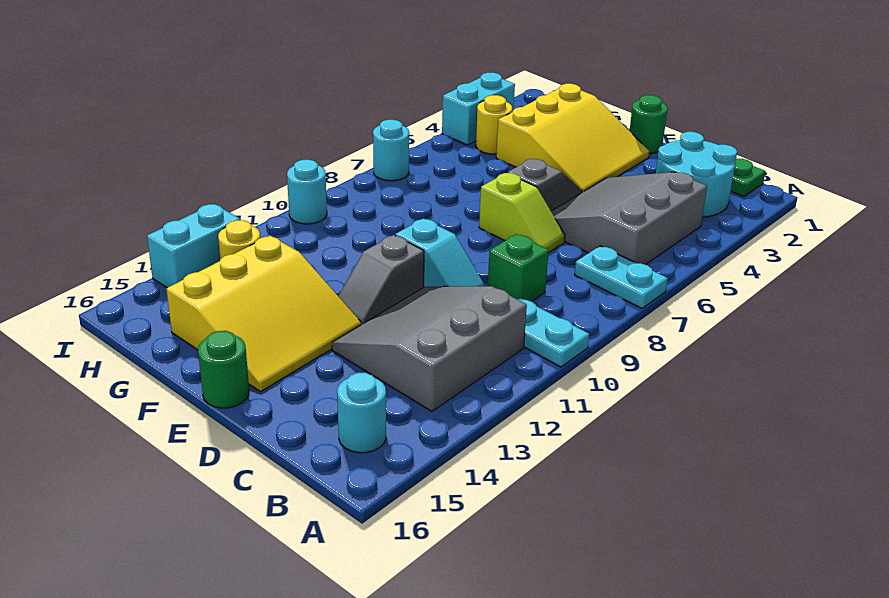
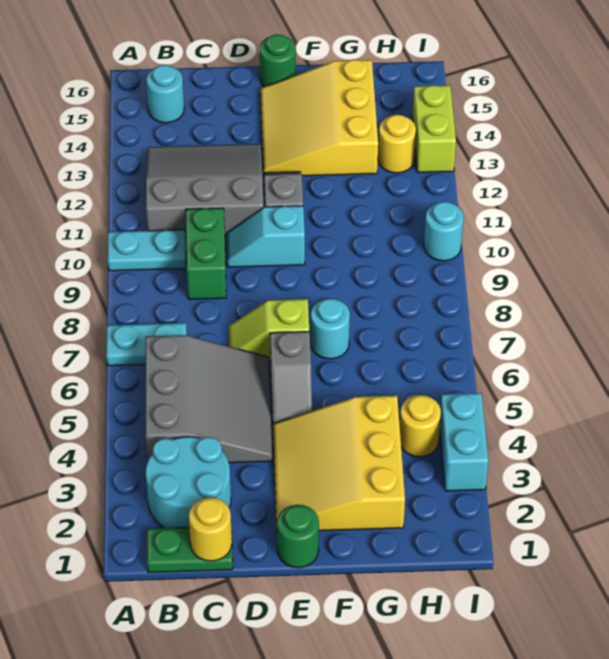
grey 3x3 slope [332,286,527,412] -> grey 3x3 slope turned to [146,144,264,237]
none -> yellow 1x1 round brick [189,498,232,561]
green 1x1 brick [488,234,549,301] -> green 1x2 brick [186,208,226,299]
cyan 1x1 round brick [373,120,409,181] -> cyan 1x1 round brick moved to [311,299,350,359]
cyan 1x2 brick [147,204,240,288] -> lime 1x2 brick [413,85,456,172]

